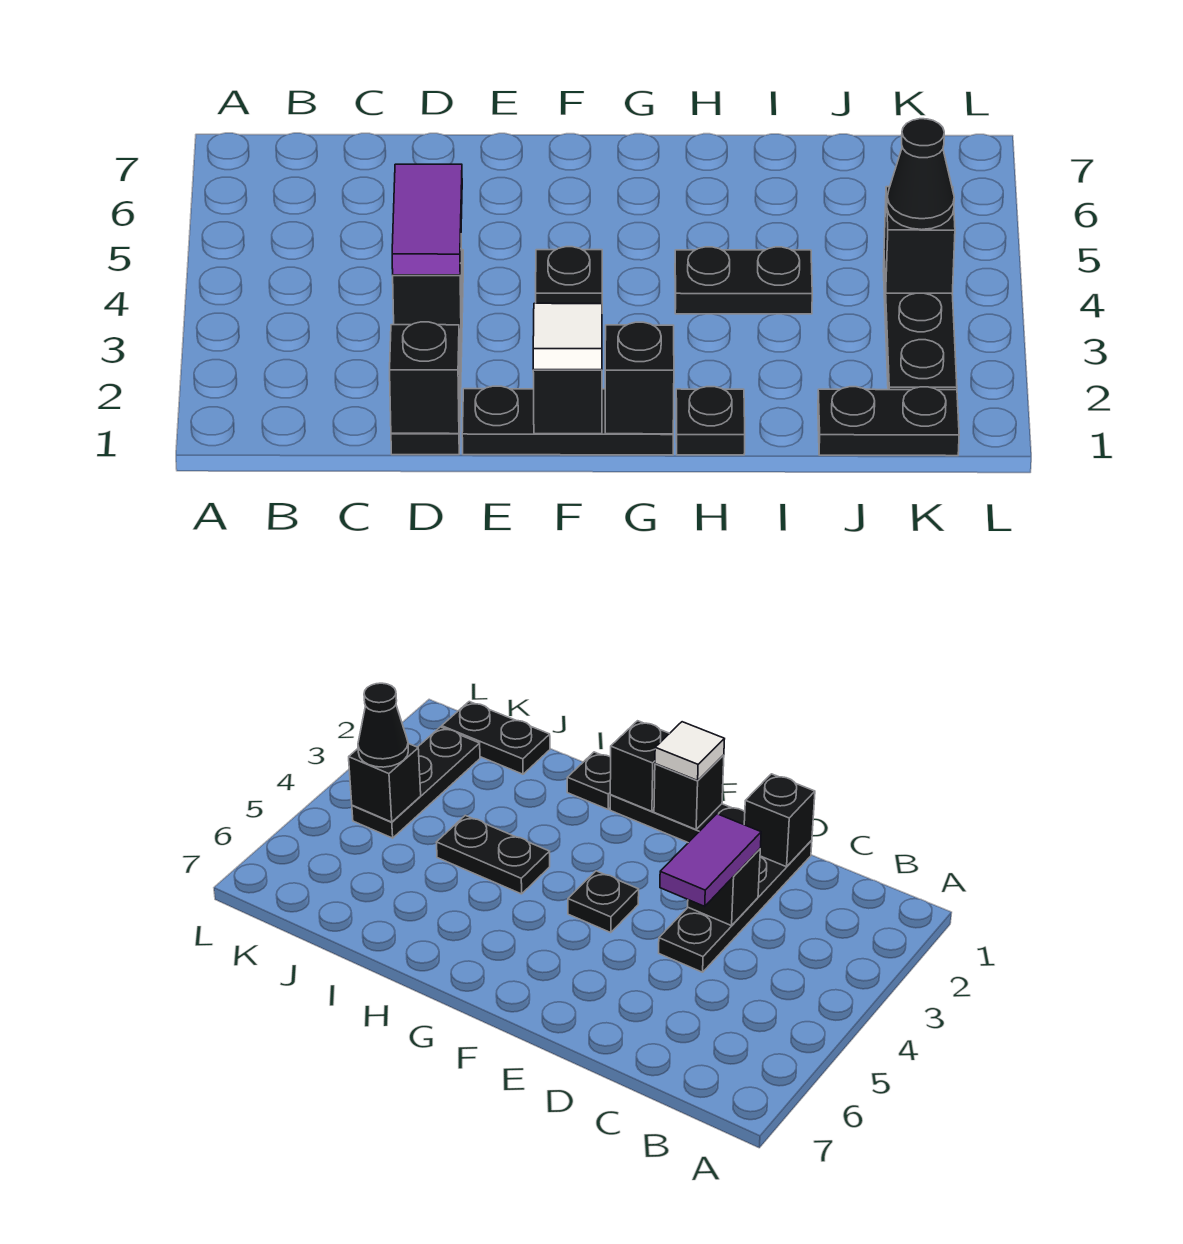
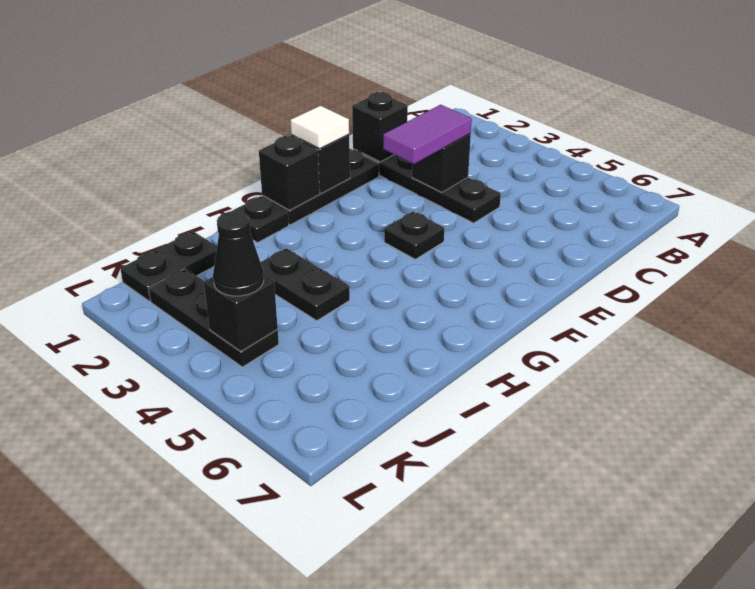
purple 1x2 tile [392,164,462,275] -> purple 1x2 tile turned to [383,105,472,164]
black 1x2 plate [675,247,812,314] -> black 1x2 plate turned to [261,248,350,321]

